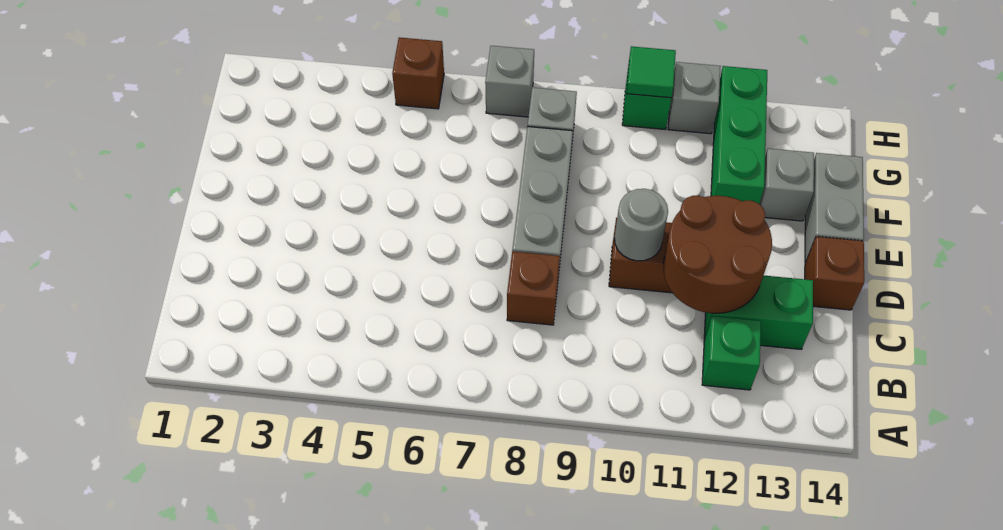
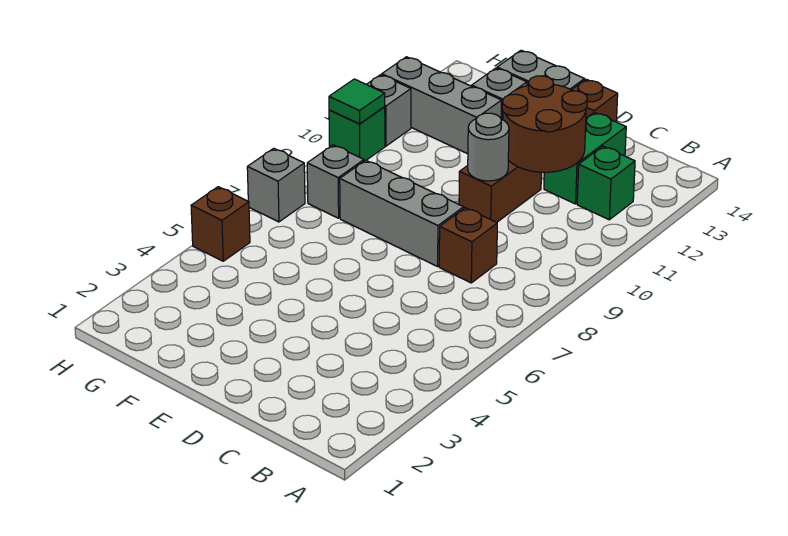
green 1x3 brick [711,66,767,204] -> grey 1x3 brick [382,57,502,154]

